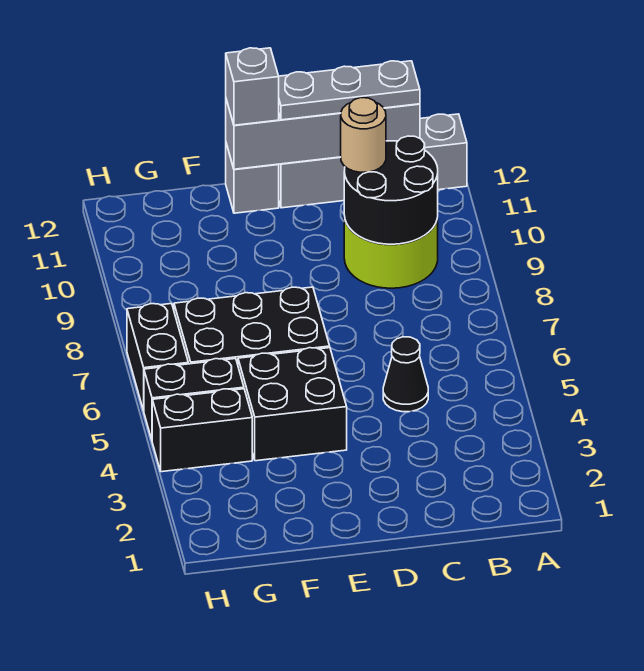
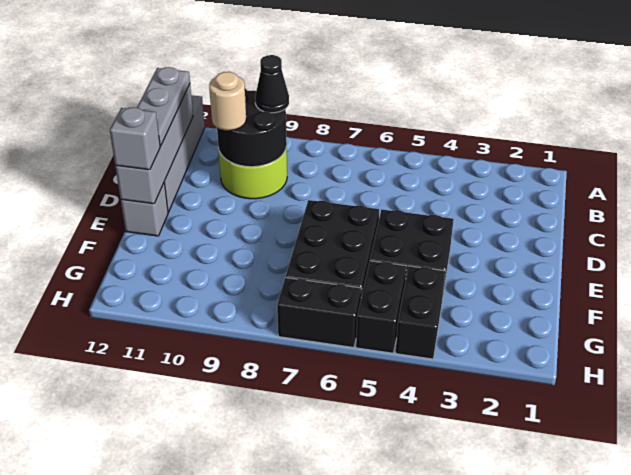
black 1x1 cone [383,337,428,412] -> black 1x1 cone moved to [255,55,289,113]

